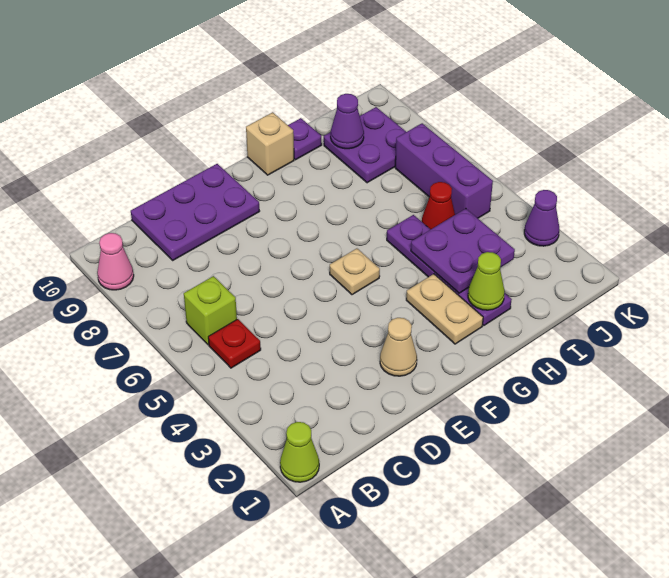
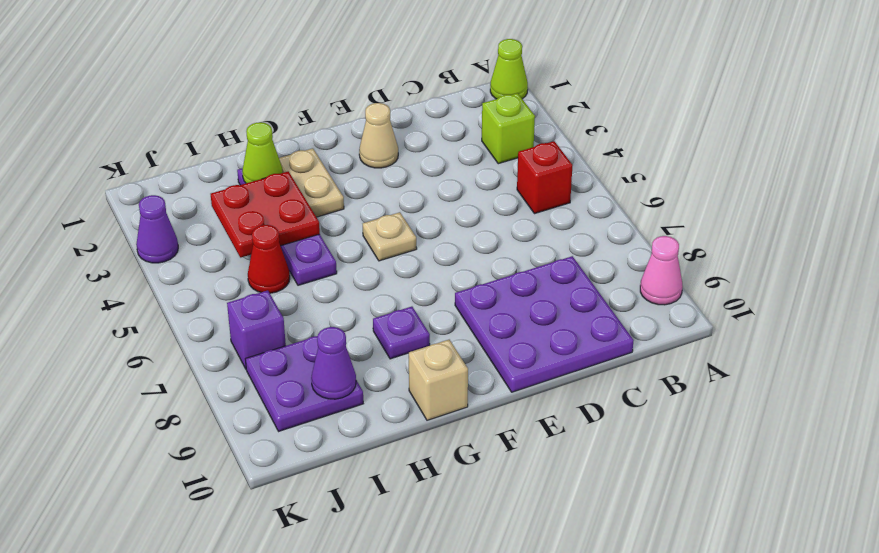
red 1x1 plate [208,319,261,368] -> red 1x1 brick [517,141,573,214]
lime 1x1 brick [184,276,237,345] -> lime 1x1 brick moved to [482,93,535,164]
purple 2x3 plate [131,164,260,260] -> purple 3x3 plate [455,256,634,392]
purple 2x2 plate [411,209,515,293] -> red 2x2 plate [211,171,320,258]
purple 1x1 plate [288,118,322,160] -> purple 1x1 plate moved to [373,307,430,359]
purple 1x3 brick [395,123,493,218] -> purple 1x1 brick [227,290,286,369]

